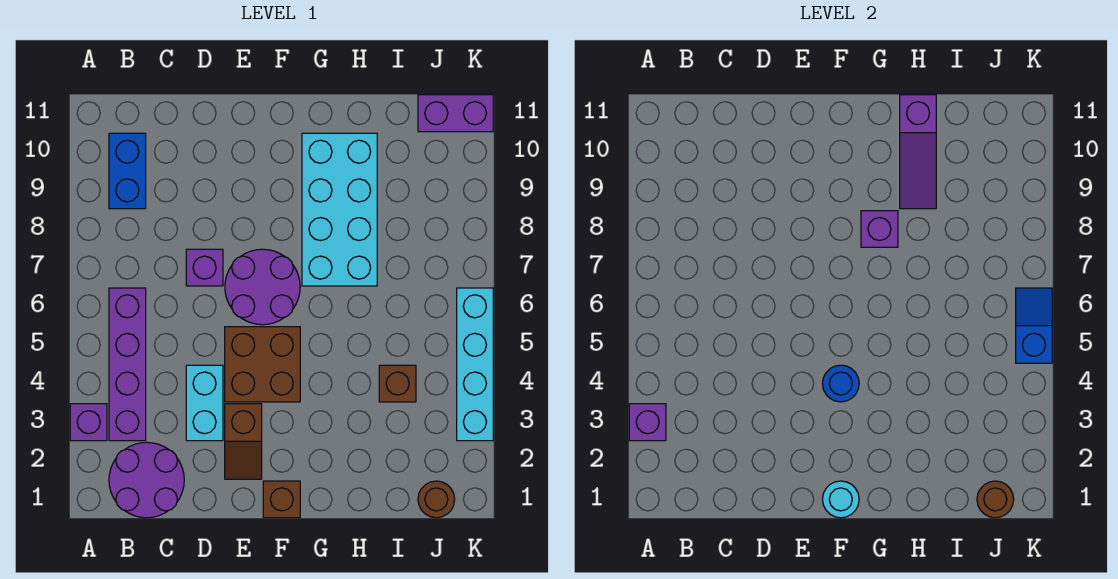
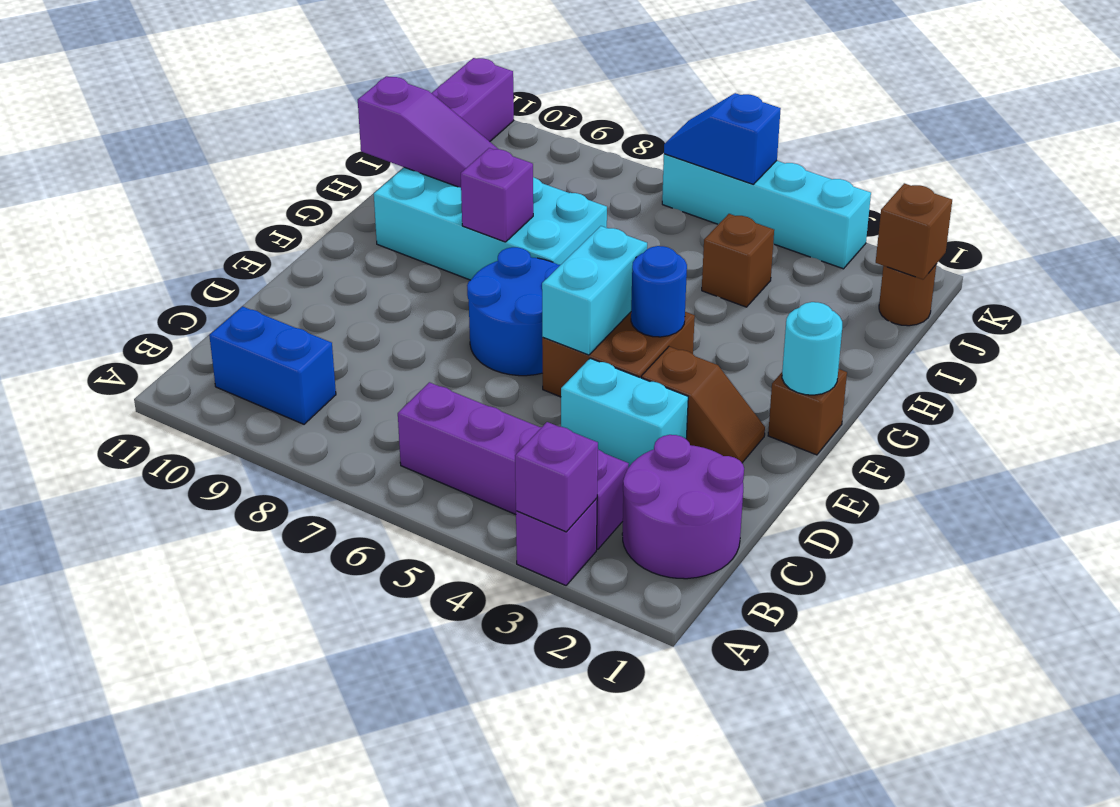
purple 1x1 brick [186,249,223,286] -> none
none -> cyan 1x2 brick [542,226,647,355]
purple 2x2 round brick [225,249,300,325] -> blue 2x2 round brick [467,247,560,376]
brown 1x1 round brick [977,481,1014,518] -> brown 1x1 brick [876,183,952,279]

